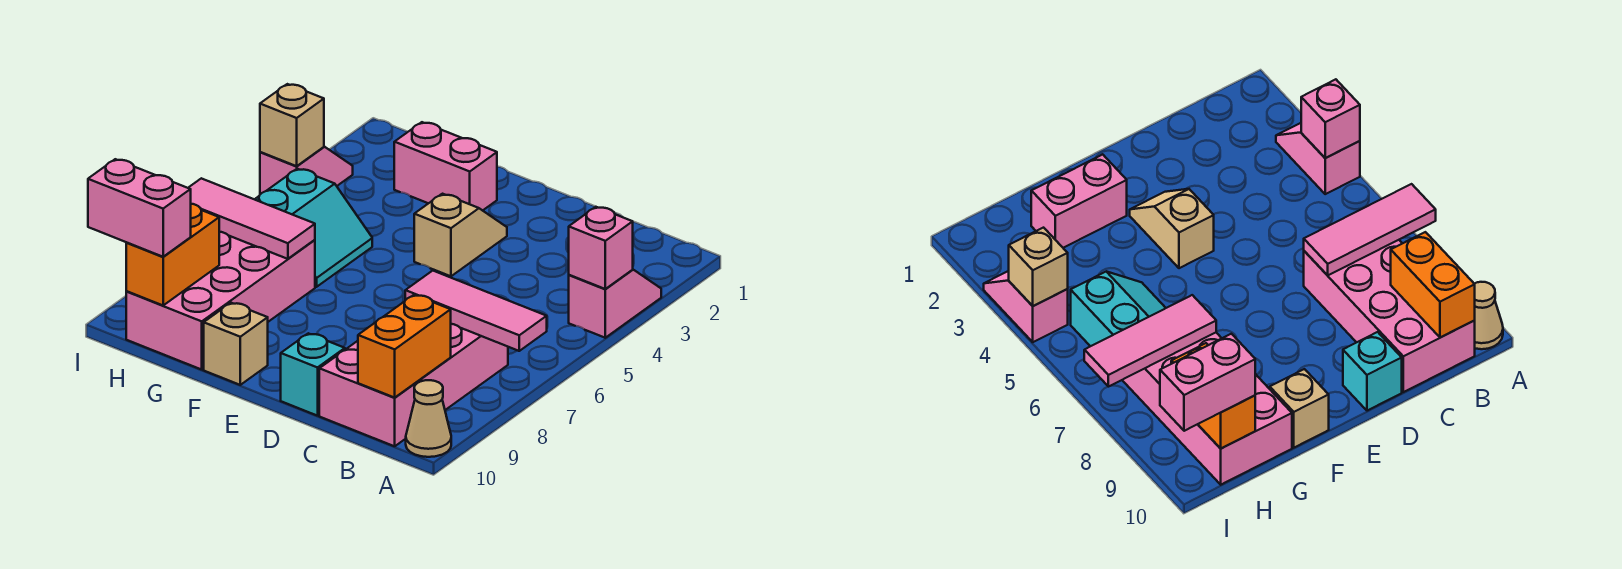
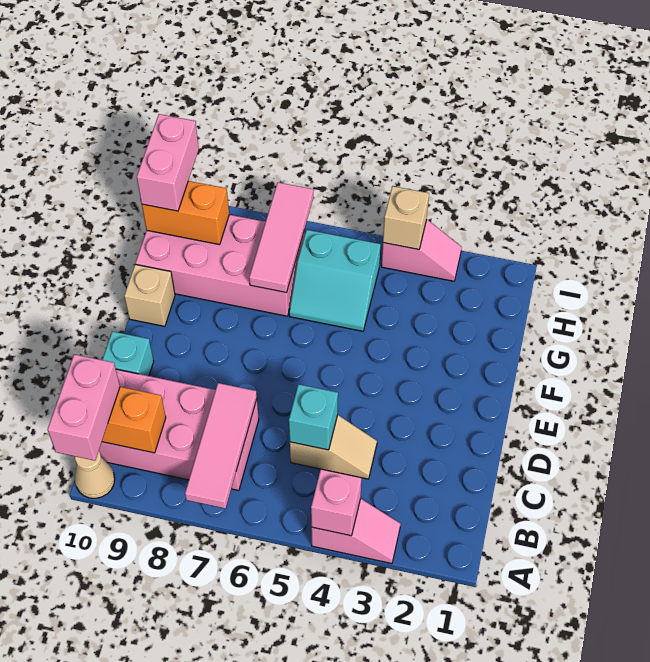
none -> cyan 1x1 brick [289,384,338,450]
tan 1x2 slope [414,194,507,276] -> tan 1x2 slope moved to [290,415,377,479]
pink 1x2 brick [394,122,497,211] -> pink 1x2 brick moved to [48,354,120,461]

